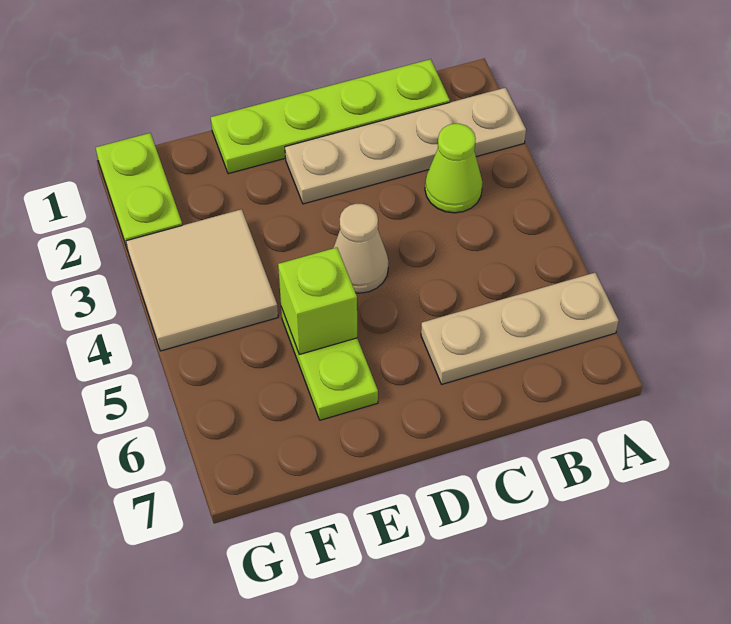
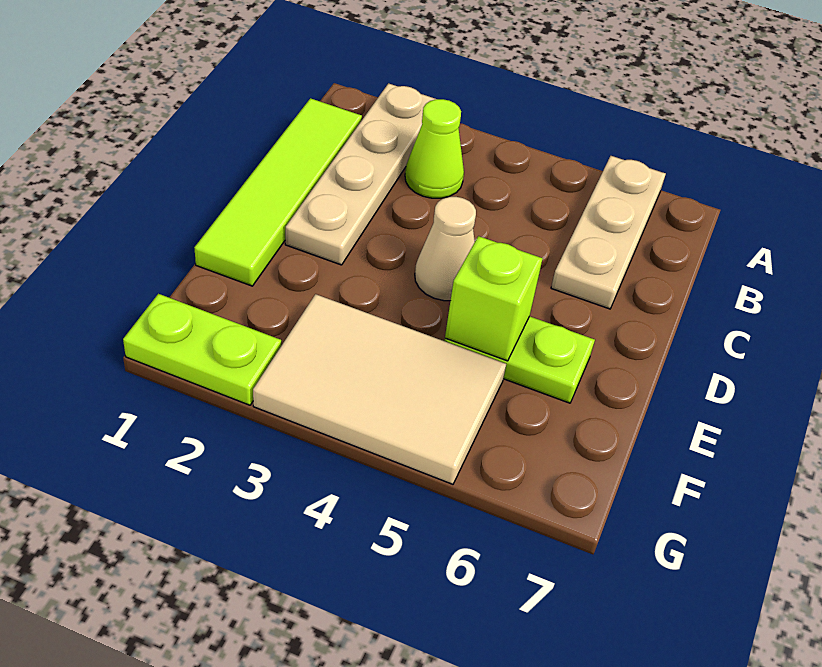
lime 1x4 plate [211,59,450,174] -> lime 1x4 tile [194,98,362,286]
tan 2x2 tile [126,209,278,351] -> tan 2x3 tile [253,294,506,484]

